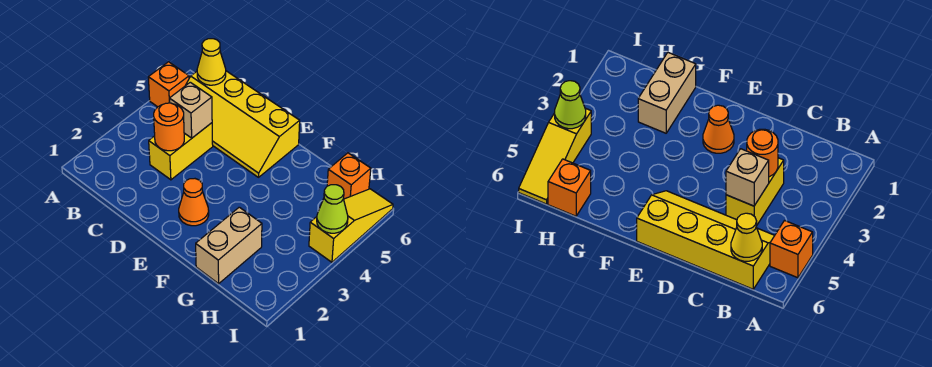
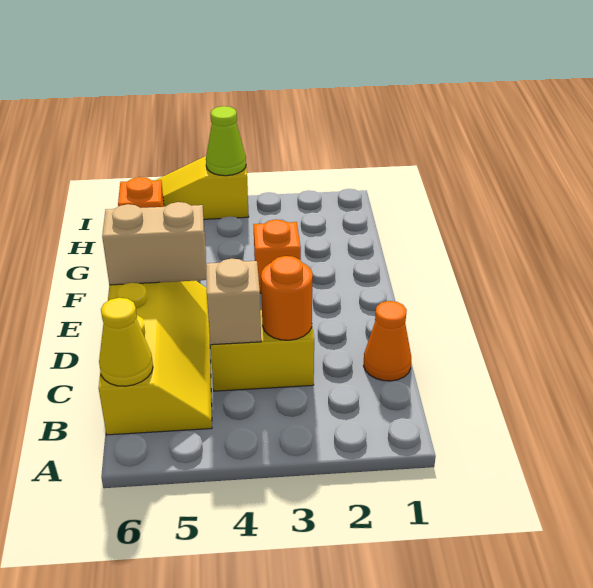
orange 1x1 brick [148,62,189,107] -> orange 1x1 brick moved to [253,219,301,293]
orange 1x1 cone [179,179,209,226] -> orange 1x1 cone moved to [364,301,411,381]
tan 1x2 brick [196,207,262,284] -> tan 1x2 brick moved to [102,202,206,285]

